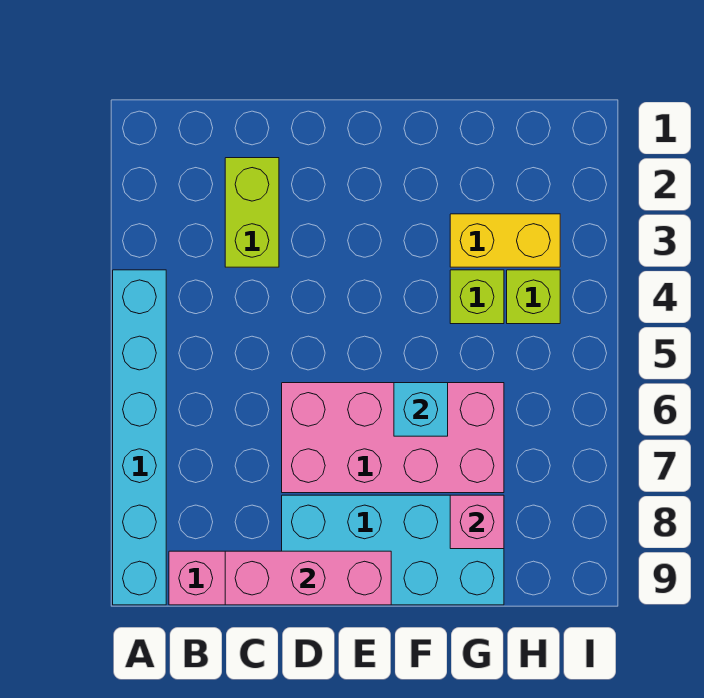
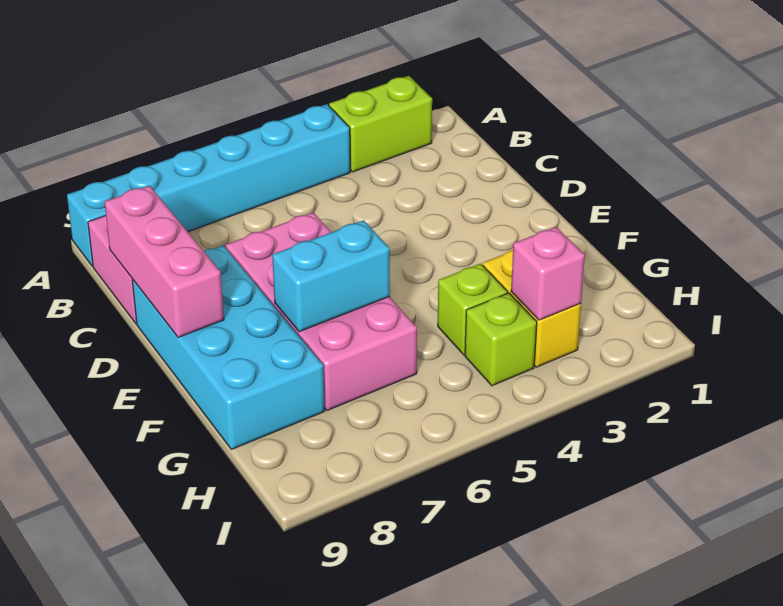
lime 1x2 brick [225,158,279,267] -> lime 1x2 brick moved to [329,76,432,172]
cyan 1x1 brick [394,383,448,436] -> cyan 1x2 brick [272,220,390,332]
pink 1x1 brick [450,495,504,549] -> pink 1x1 brick moved to [511,227,585,320]

